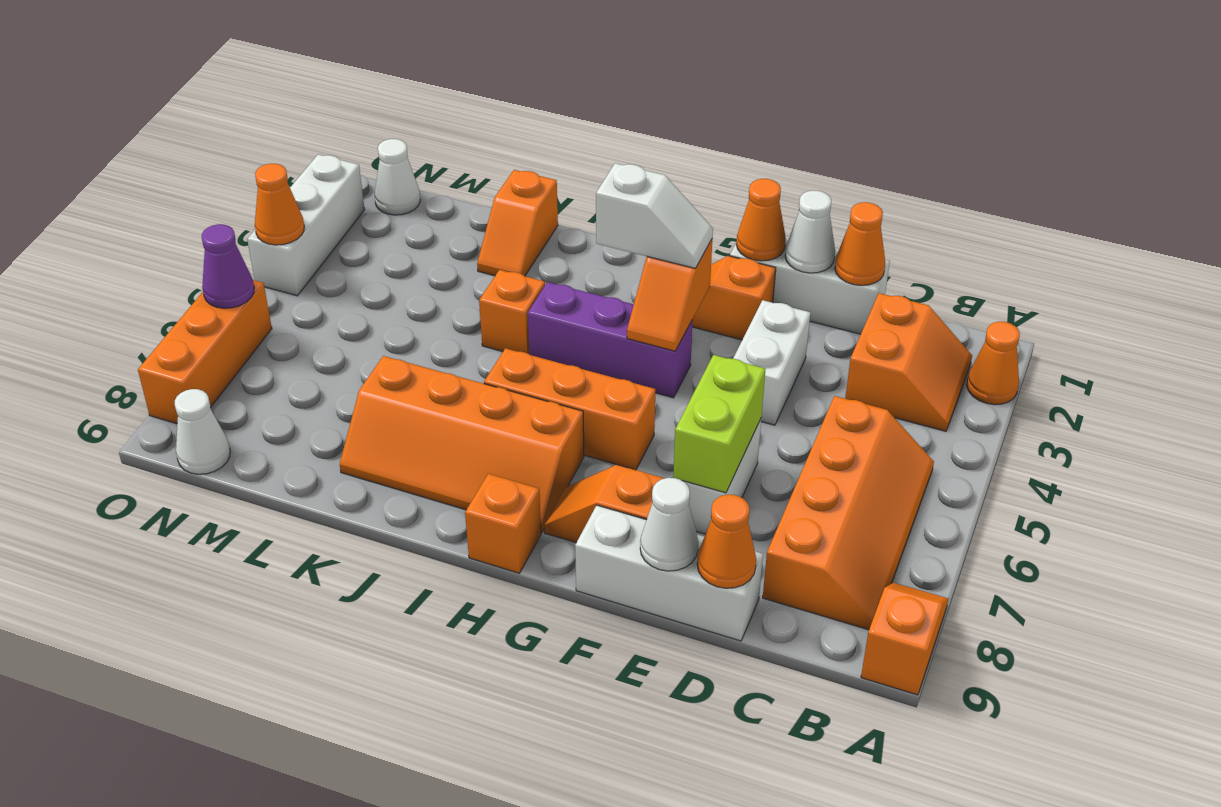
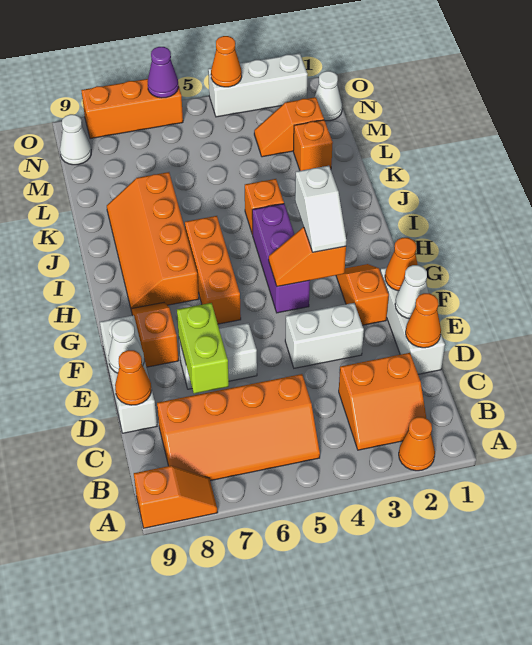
lime 1x2 brick [673,355,765,493] -> lime 1x2 brick turned to [177,303,229,393]
orange 1x1 brick [465,474,541,573] -> orange 1x1 brick moved to [293,120,333,171]
orange 1x2 slope [477,170,558,276] -> orange 1x2 slope moved to [254,97,324,157]

